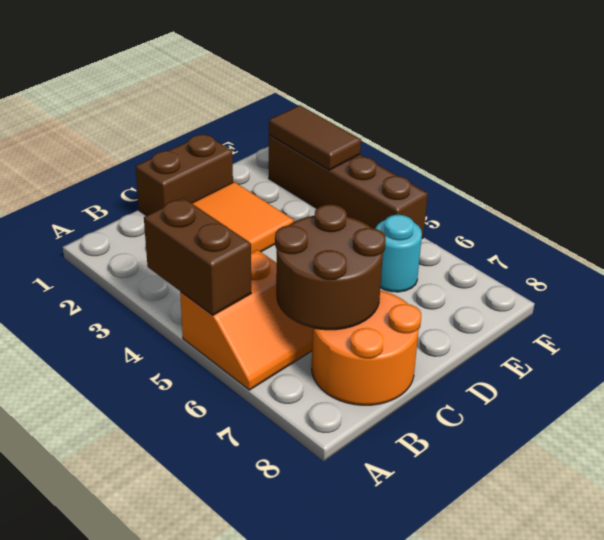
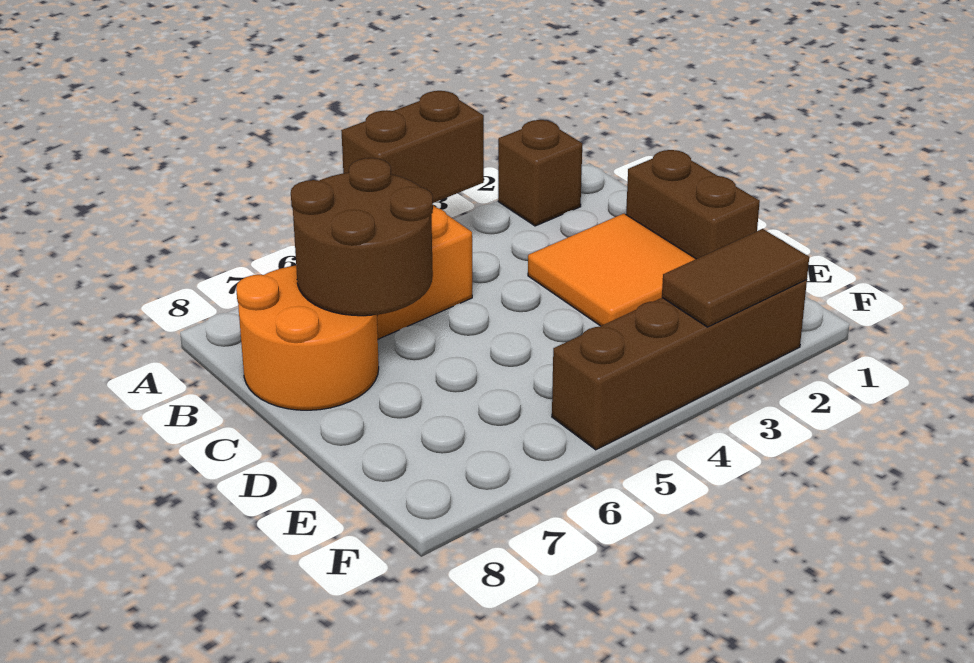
none -> brown 1x1 brick [498,120,582,226]
cyan 1x1 round brick [375,215,422,292] -> none

